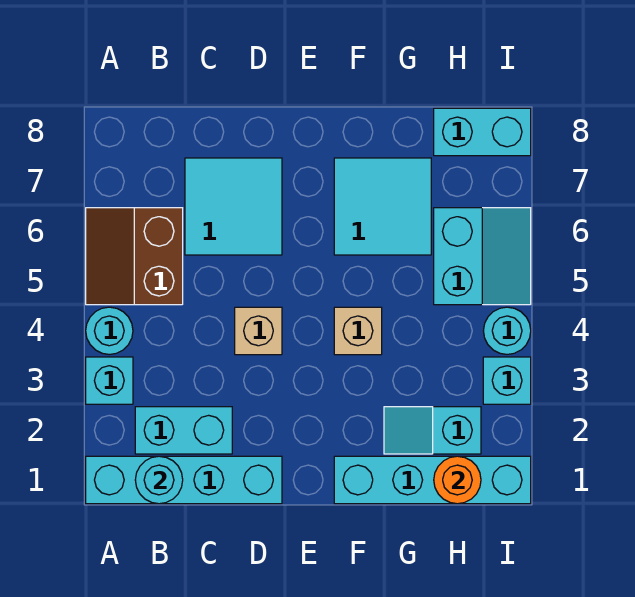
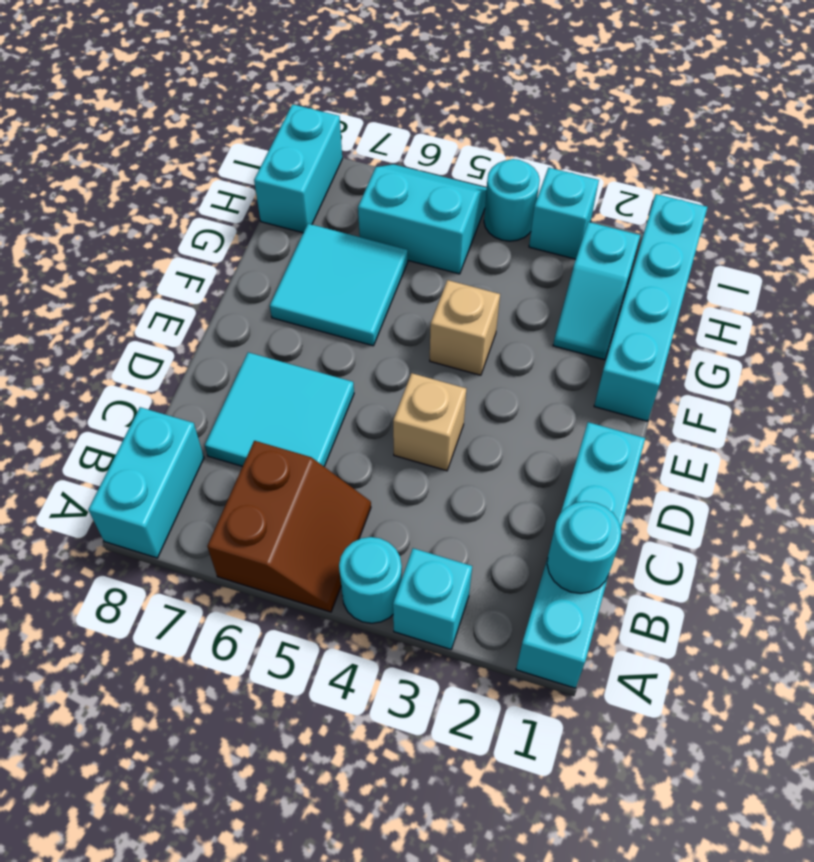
brown 2x2 slope [86,208,183,305] -> brown 2x2 slope turned to [207,441,371,612]
cyan 1x2 brick [135,407,232,454] -> cyan 1x2 brick moved to [88,407,204,558]
orange 1x1 round brick [434,456,481,504] -> none

